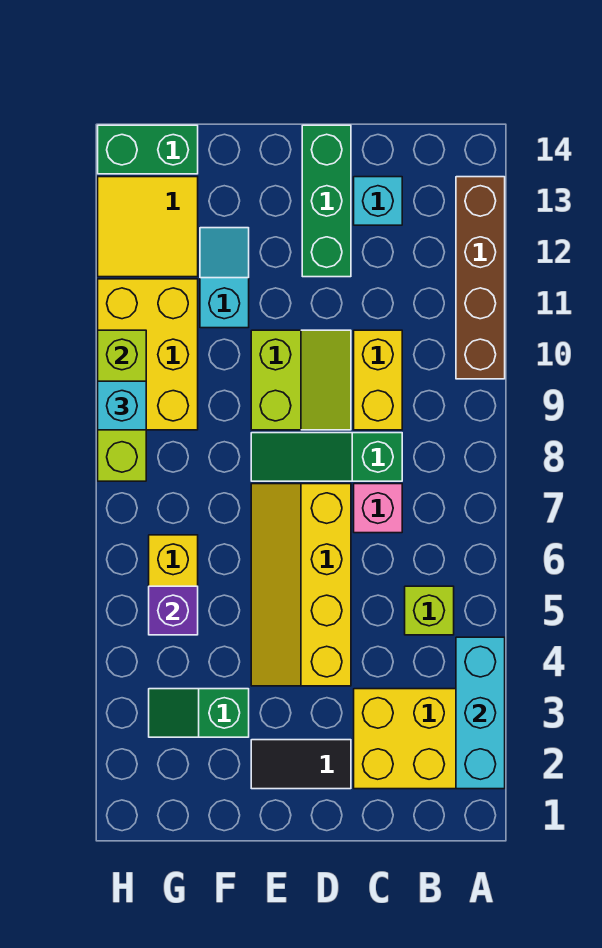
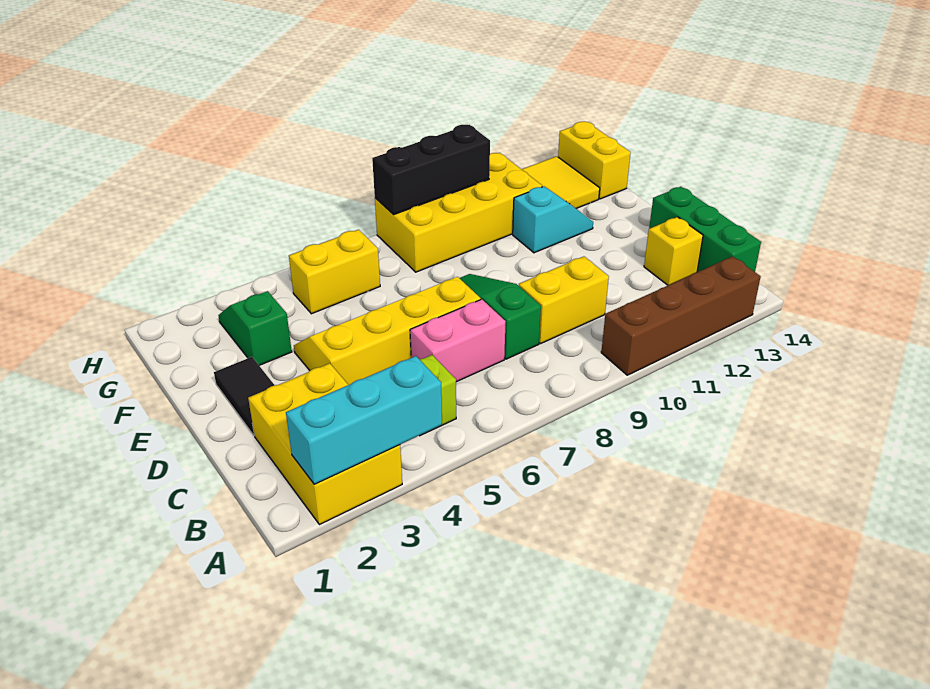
pink 1x1 brick [354,484,402,533] -> pink 1x2 brick [410,299,506,382]
cyan 1x1 brick [354,177,402,225] -> yellow 1x1 brick [644,217,703,285]
lime 2x2 slope [251,330,351,430] -> none
green 1x3 brick [302,125,351,277] -> green 1x3 brick turned to [649,187,761,272]
purple 1x1 brick [149,586,198,635] -> none
yellow 2x3 brick [98,279,198,430] -> yellow 2x4 brick [375,153,542,272]
green 1x2 brick [98,125,198,174] -> yellow 1x2 brick [558,121,631,199]
lime 1x3 brick [98,330,146,481] -> black 1x3 brick [372,125,490,215]
cyan 1x1 brick [98,381,146,430] -> none

